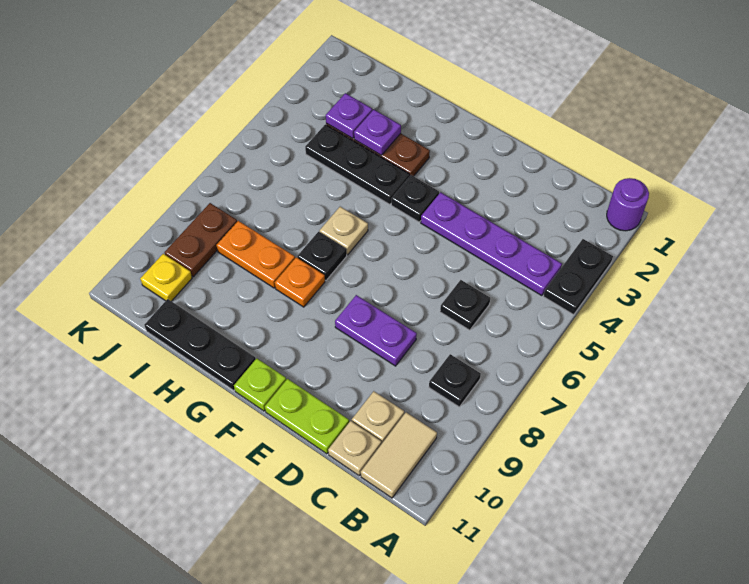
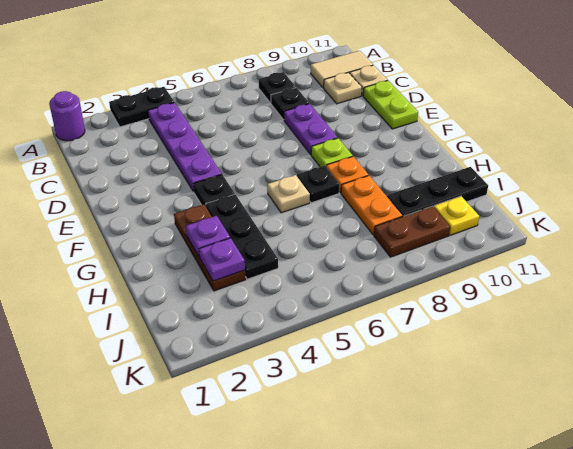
black 1x1 plate [440,280,490,330] -> black 1x1 plate moved to [271,88,309,120]
lime 1x1 plate [234,359,286,411] -> lime 1x1 plate moved to [311,138,353,167]
black 1x3 plate [144,299,256,390] -> black 1x3 plate turned to [387,167,488,217]

